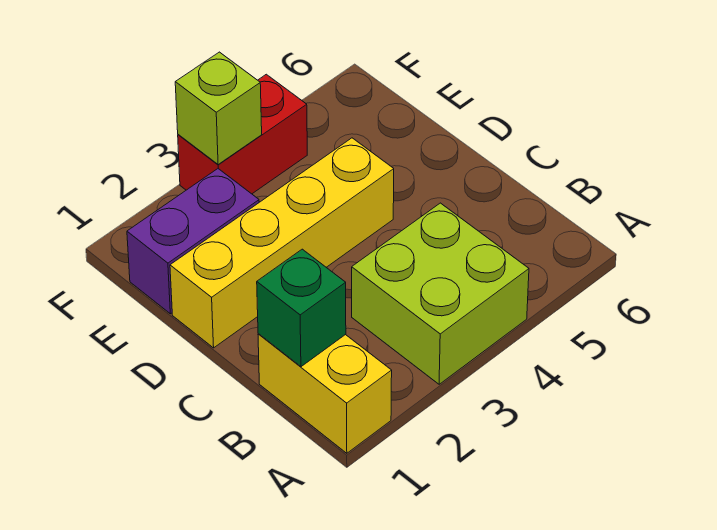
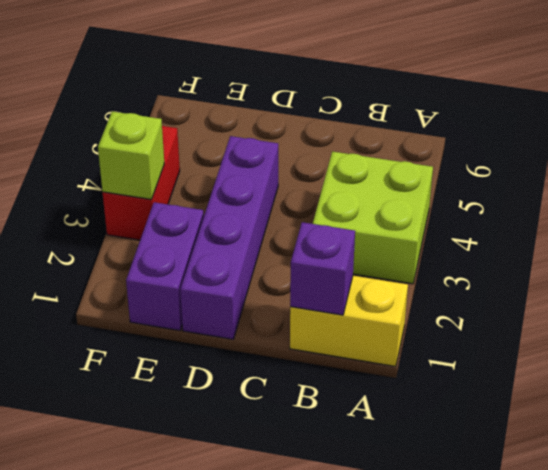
green 1x1 brick [257,249,346,367] -> purple 1x1 brick [290,222,355,315]
yellow 1x4 brick [170,138,394,348] -> purple 1x4 brick [180,136,278,339]

